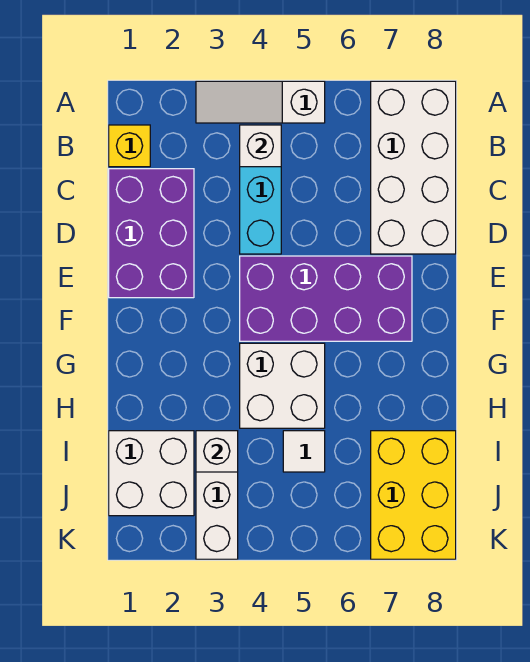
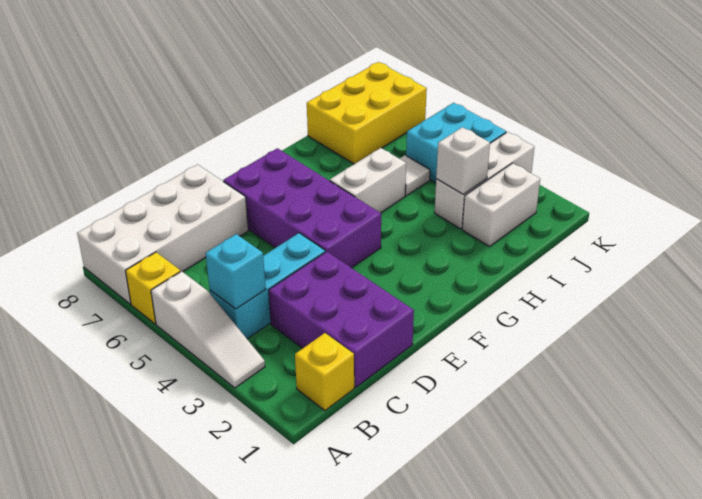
none -> yellow 1x1 brick [126,252,181,324]
white 1x1 brick [240,125,281,167] -> cyan 1x1 brick [206,234,266,309]
purple 2x3 brick [109,169,194,298] -> purple 2x3 brick turned to [269,251,414,387]
white 2x2 brick [240,343,325,428] -> white 1x2 brick [330,148,406,213]
white 2x2 brick [109,431,194,516] -> white 1x2 brick [462,163,540,247]
none -> cyan 2x2 brick [406,103,506,183]

